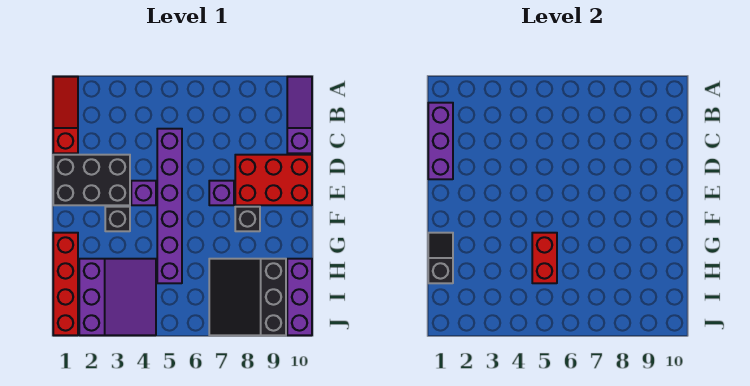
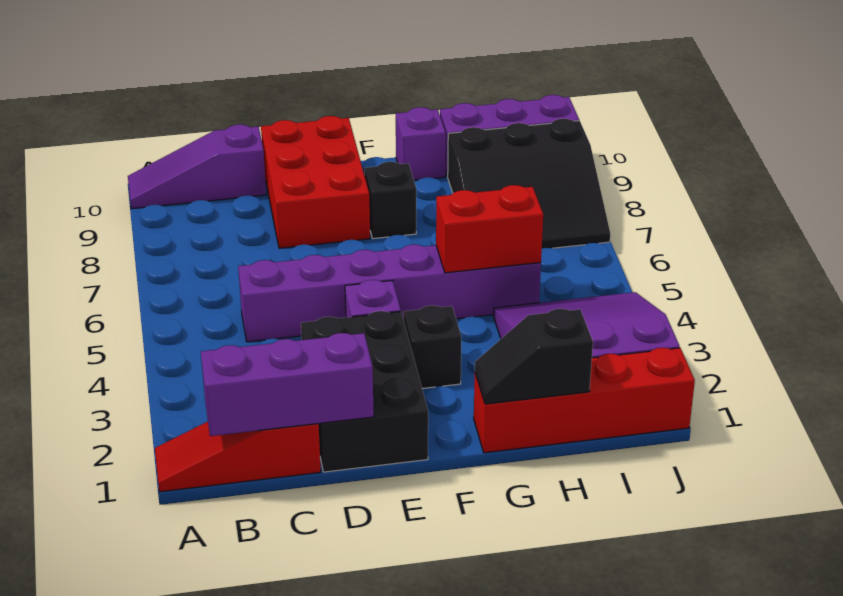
purple 1x1 brick [209,181,234,205] -> purple 1x1 brick moved to [396,107,446,180]

